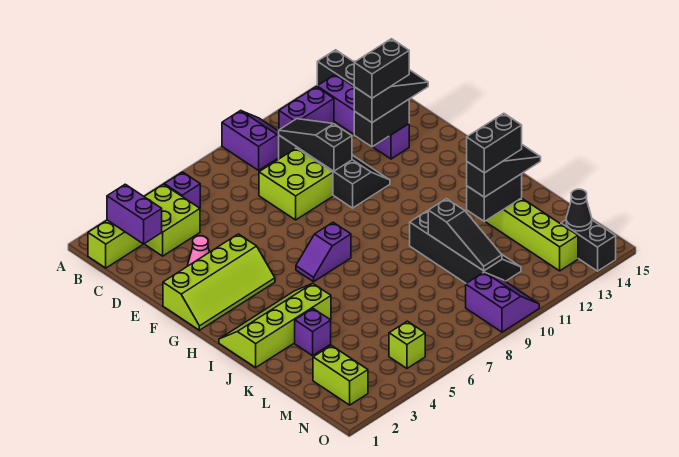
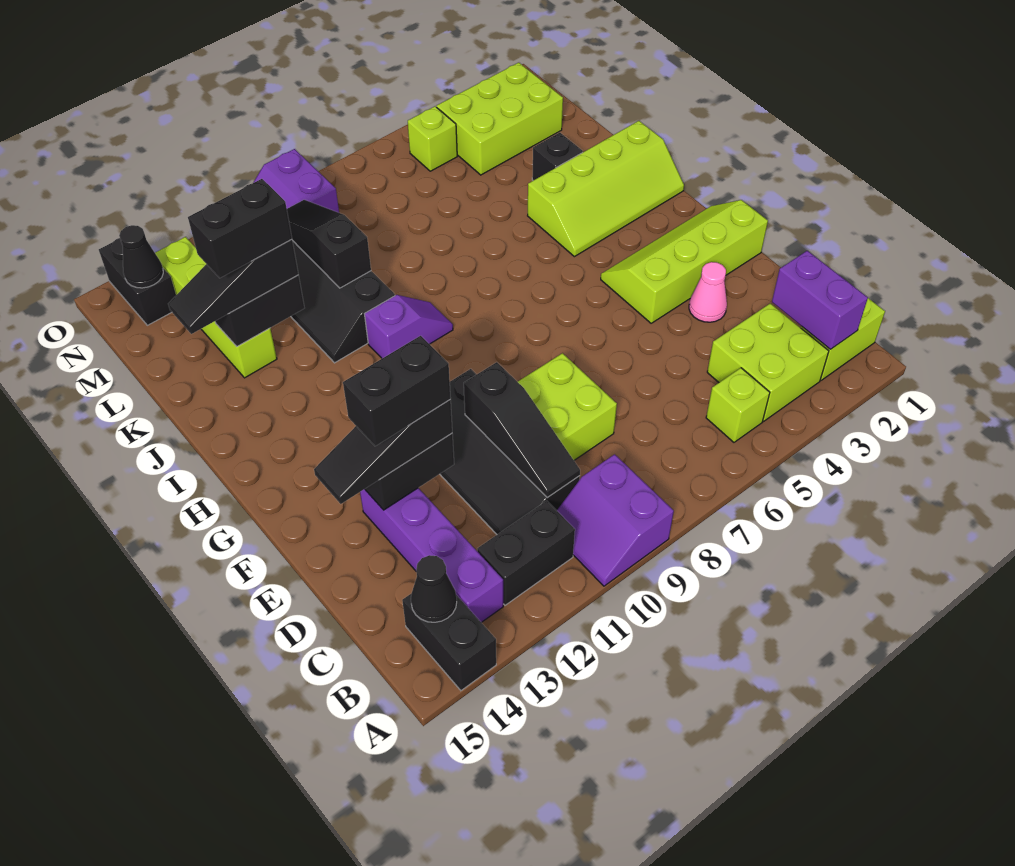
purple 1x1 brick [164,172,200,208] -> lime 1x1 brick [706,368,770,442]
purple 1x2 brick [279,87,334,130] -> black 1x2 brick [477,501,575,605]
none -> black 1x1 cone [411,555,457,622]
purple 1x2 slope [296,222,351,282] -> purple 1x2 slope moved to [365,295,453,358]
purple 1x1 brick [295,309,331,356] -> black 1x1 brick [532,133,583,180]
lime 1x2 brick [313,345,368,405] -> lime 2x3 brick [437,63,563,175]

